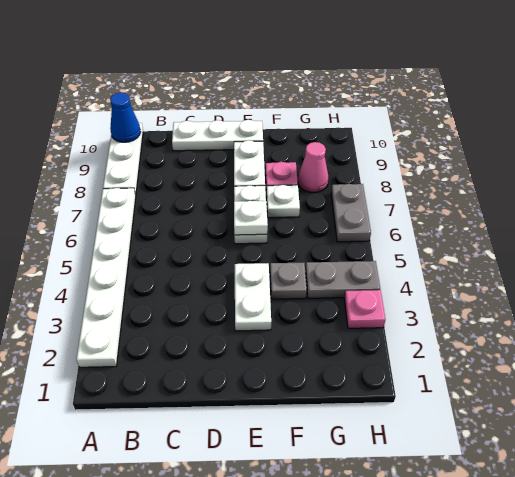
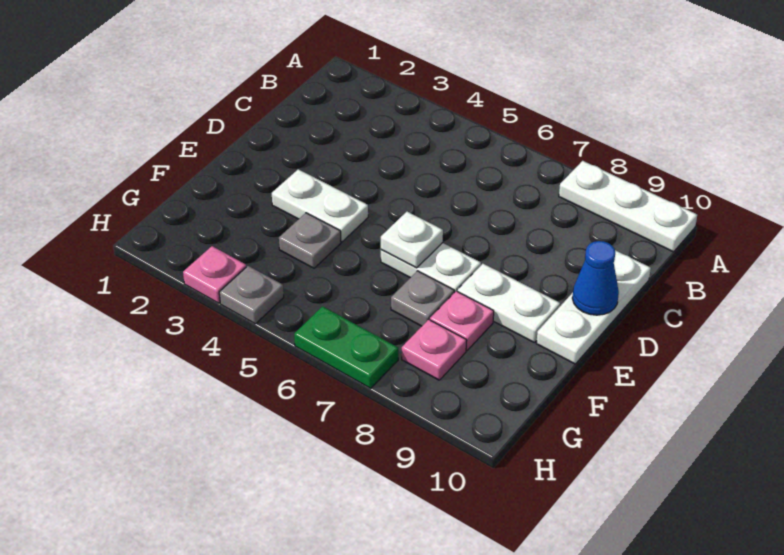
white 1x6 plate [76,188,136,367] -> none
blue 1x1 cone [110,93,141,142] -> blue 1x1 cone moved to [572,241,619,315]
white 1x1 plate [267,185,300,218] -> grey 1x1 plate [391,271,454,326]
grey 1x2 plate [306,261,380,298] -> grey 1x1 plate [219,266,284,324]
pink 1x1 cone [298,142,329,192] -> pink 1x1 plate [402,319,467,380]
grey 1x2 plate [331,184,371,242] -> green 1x2 plate [294,306,398,388]

